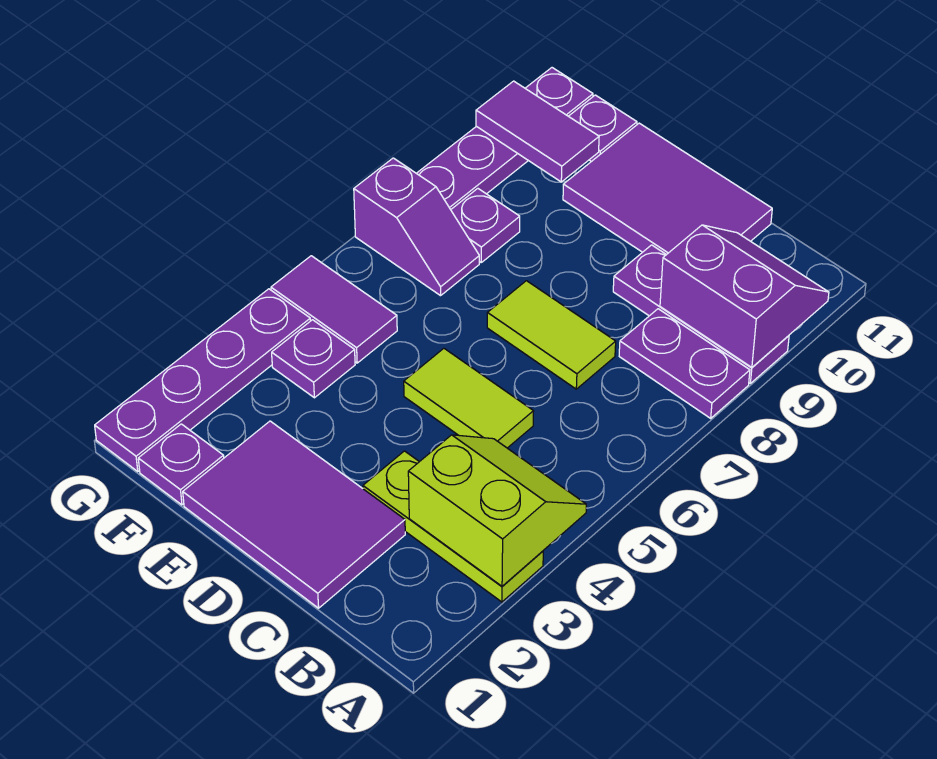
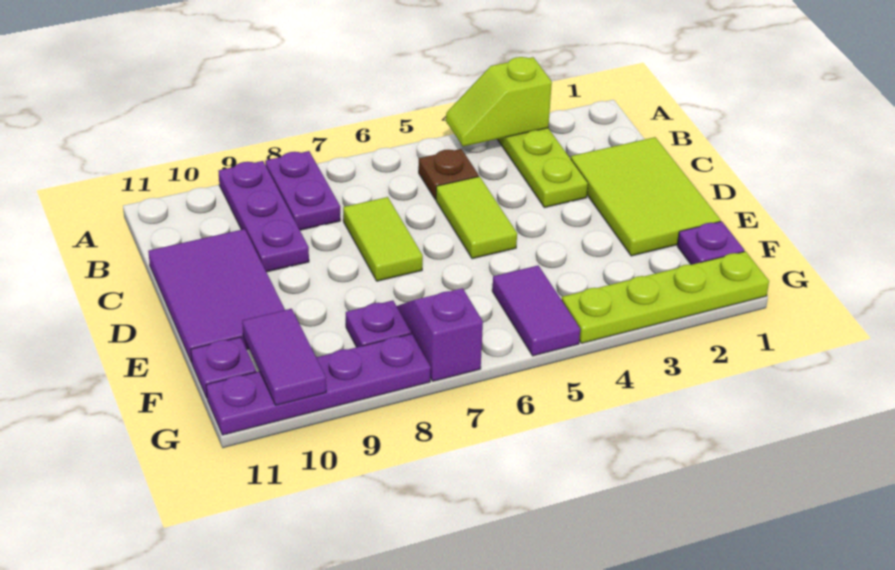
lime 2x2 slope [408,435,586,586] -> lime 1x2 slope [446,57,552,146]
purple 2x2 slope [660,225,829,367] -> none
none -> brown 1x1 plate [419,149,479,200]
purple 2x3 tile [183,421,405,608] -> lime 2x3 tile [571,137,721,256]
purple 1x1 plate [272,320,355,398] -> none
purple 1x4 plate [95,289,310,471] -> lime 1x4 plate [562,251,769,343]

